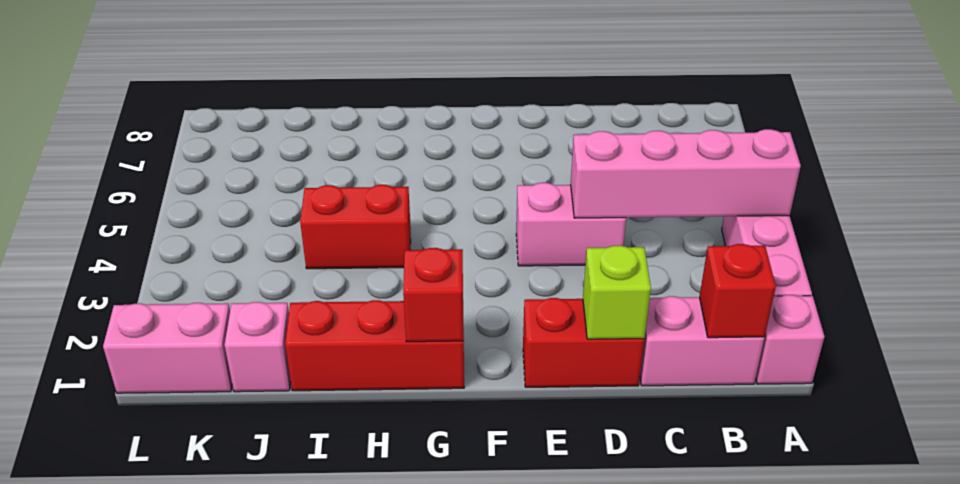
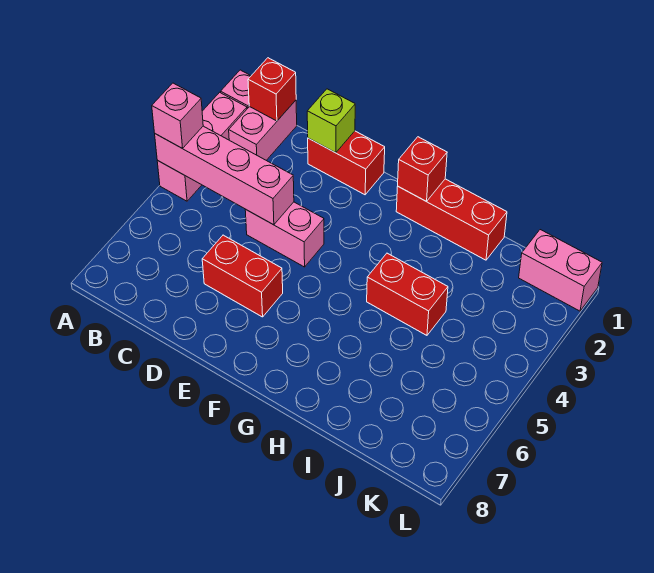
pink 1x2 brick [640,296,765,386] -> pink 1x2 brick turned to [229,100,297,160]
none -> red 1x2 brick [202,235,283,317]
pink 1x1 brick [225,302,291,392] -> pink 1x1 brick moved to [152,83,203,149]

